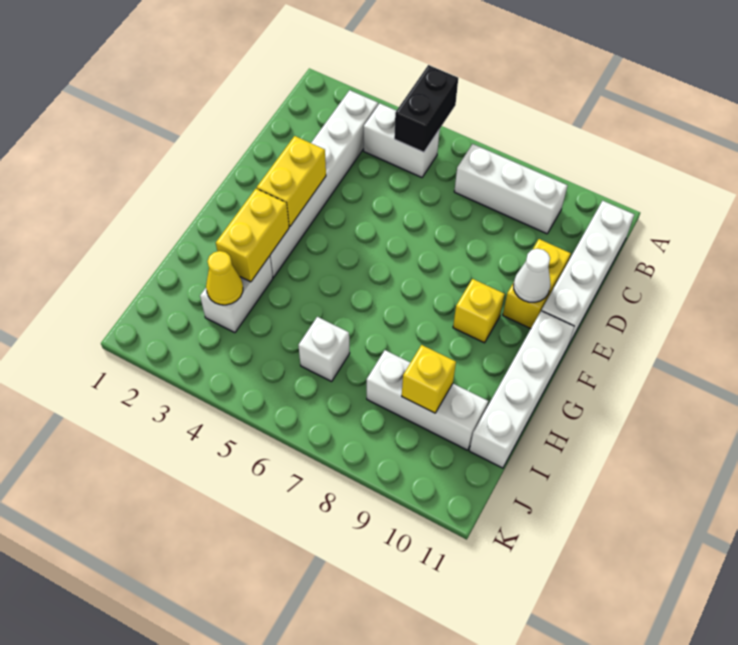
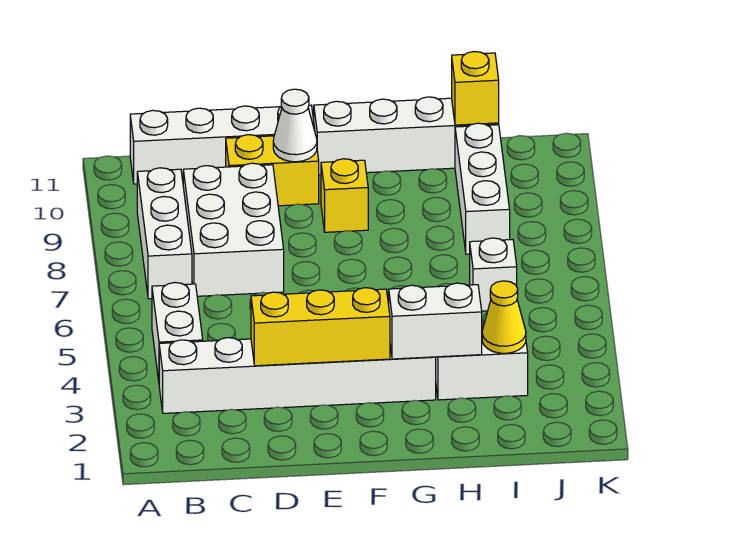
black 1x2 brick [394,65,458,152] -> none
none -> white 2x3 brick [183,163,284,296]
yellow 1x2 brick [257,136,326,227] -> yellow 1x3 brick [251,288,390,366]
yellow 1x2 brick [216,189,289,282] -> white 1x2 brick [388,283,482,359]
yellow 1x1 brick [402,345,456,413] -> yellow 1x1 brick moved to [452,52,499,125]

